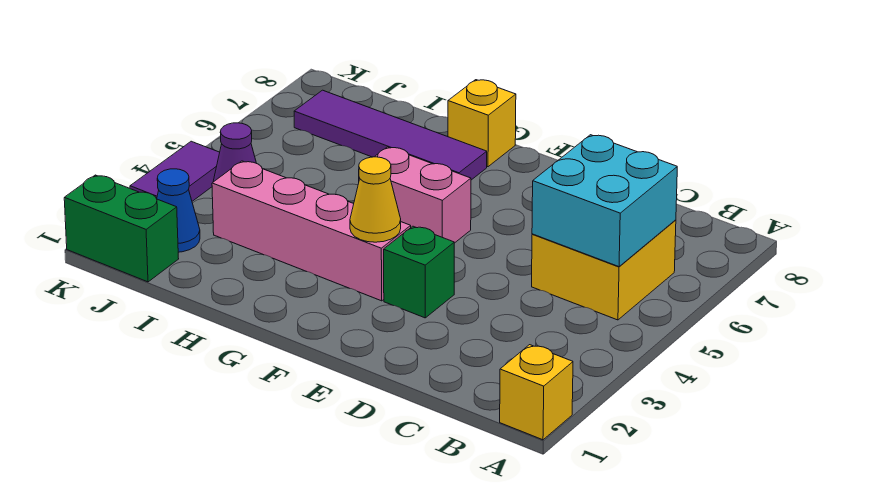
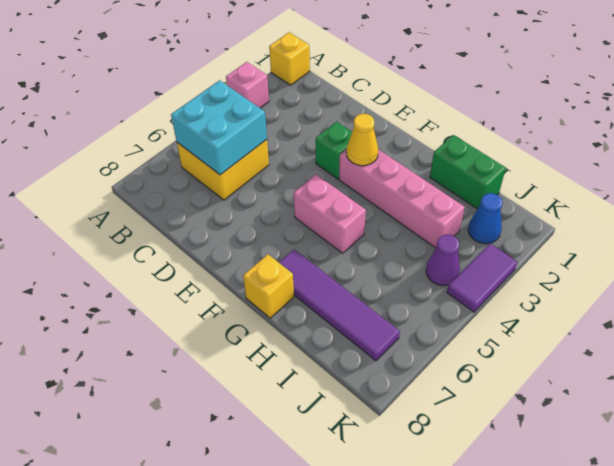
none -> pink 1x1 brick [226,62,269,108]
green 1x2 brick [64,175,179,282] -> green 1x2 brick moved to [430,135,506,209]

